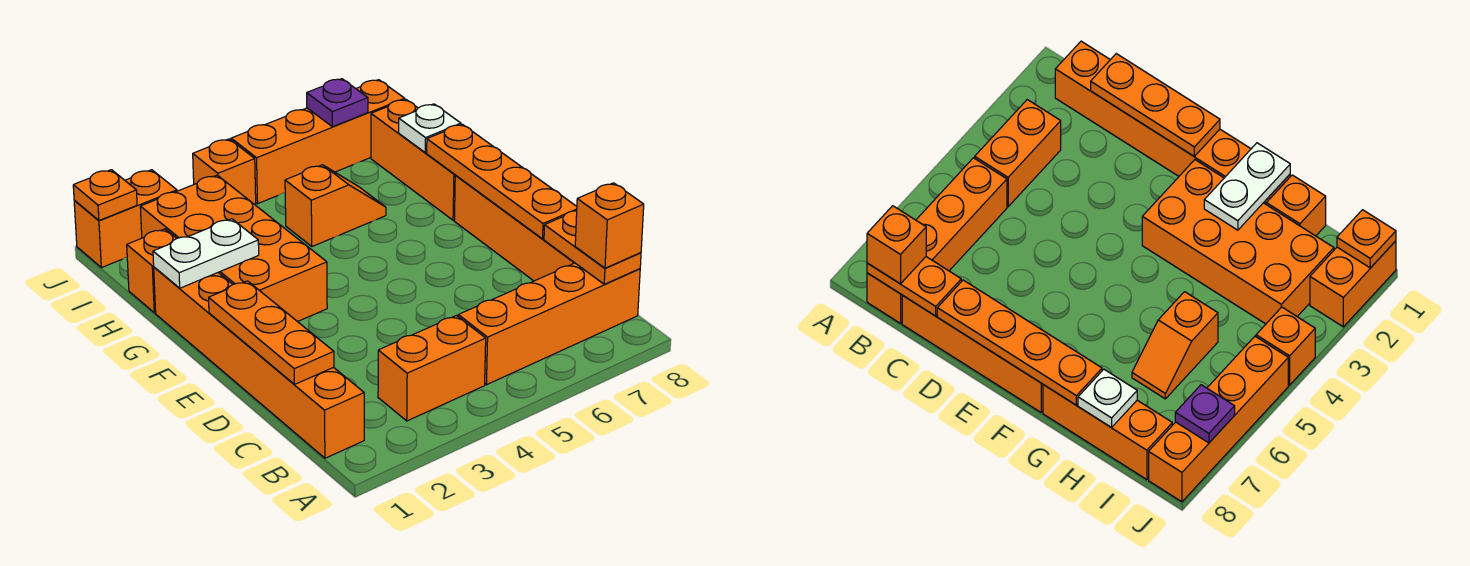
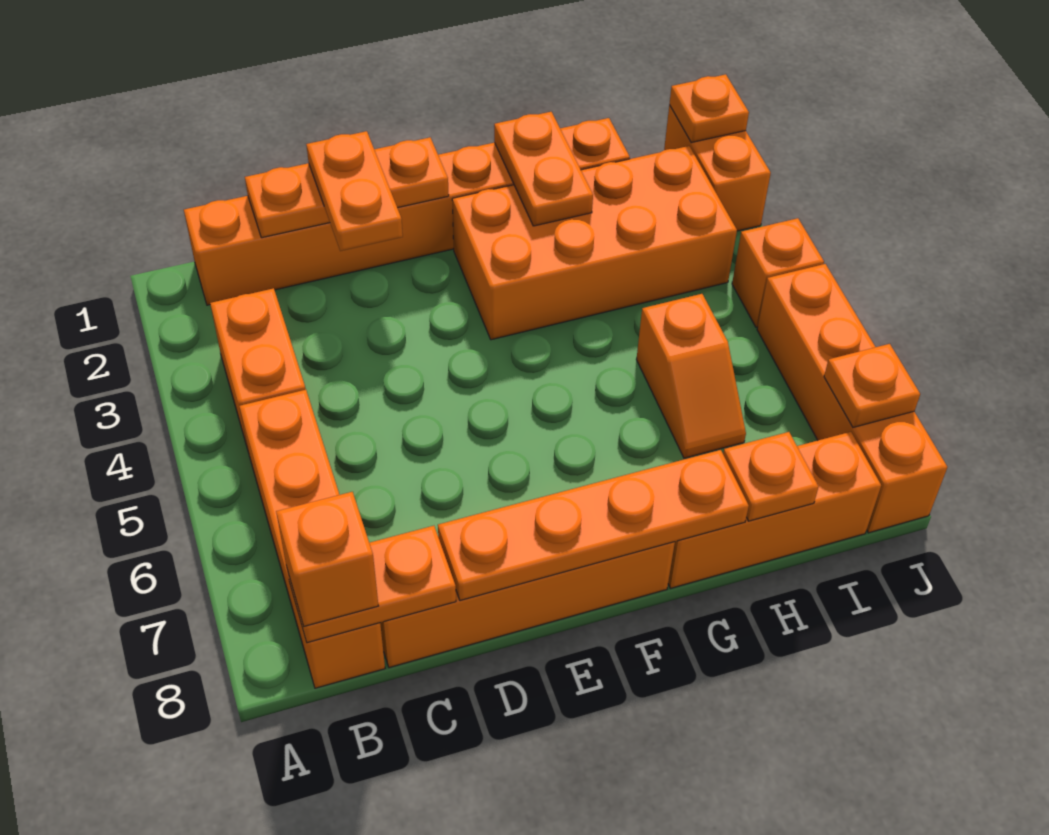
none -> orange 1x2 plate [306,131,403,251]
white 1x2 plate [153,219,259,288] -> orange 1x2 plate [494,112,593,226]
white 1x1 plate [399,104,461,153] -> orange 1x1 plate [723,432,818,521]
purple 1x1 plate [307,79,368,127] -> orange 1x1 plate [824,344,920,427]

